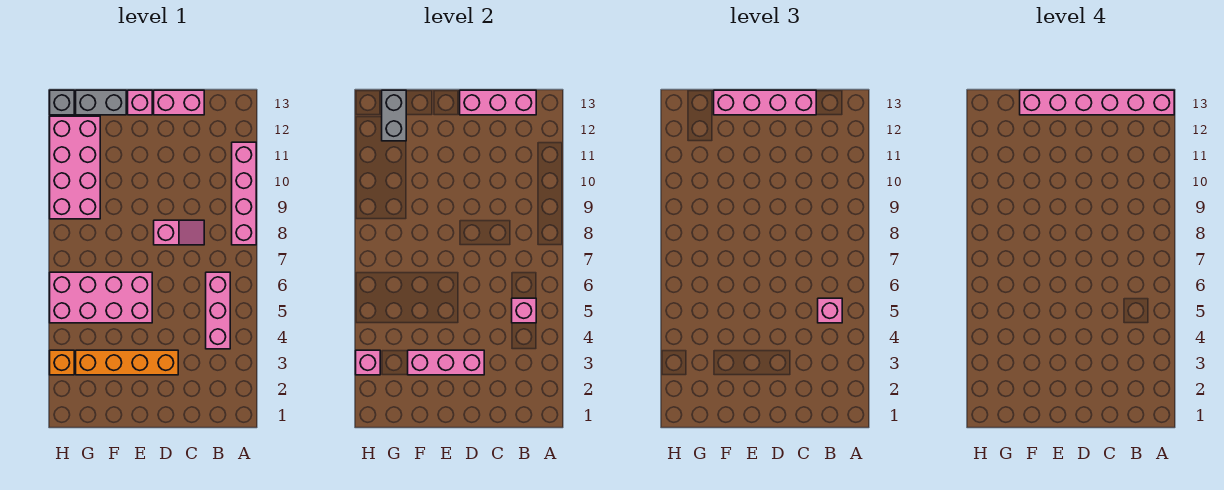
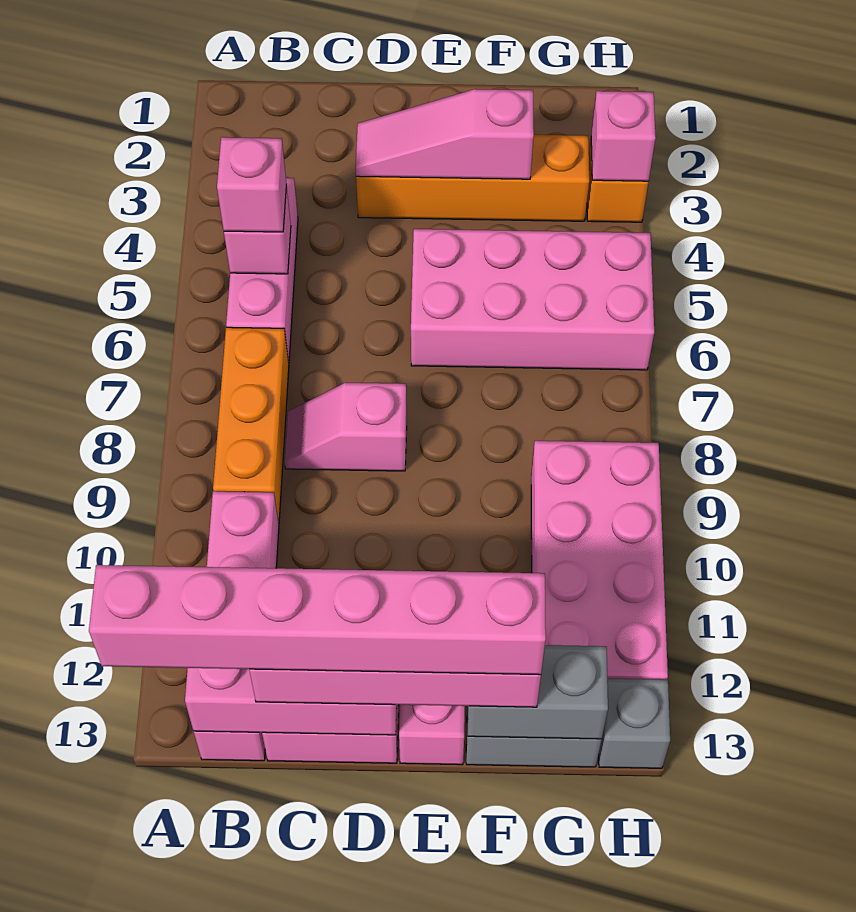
pink 1x4 brick [232,142,256,245] -> pink 1x4 brick moved to [194,491,279,761]
none -> orange 1x3 brick [213,327,289,523]
pink 1x3 brick [408,350,484,375] -> pink 1x3 slope [356,89,534,179]
grey 1x2 brick [382,90,406,141] -> grey 1x2 brick turned to [468,645,608,739]

